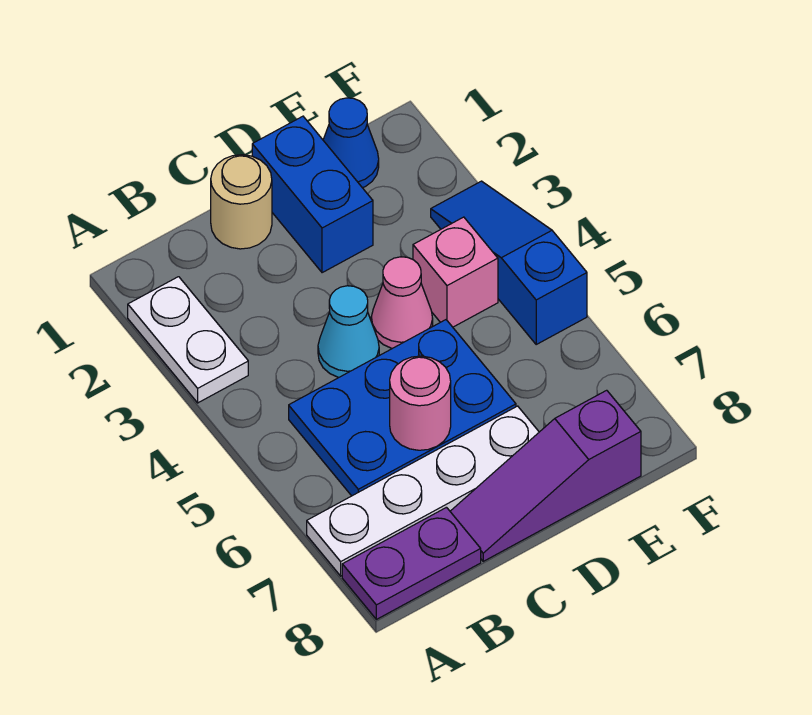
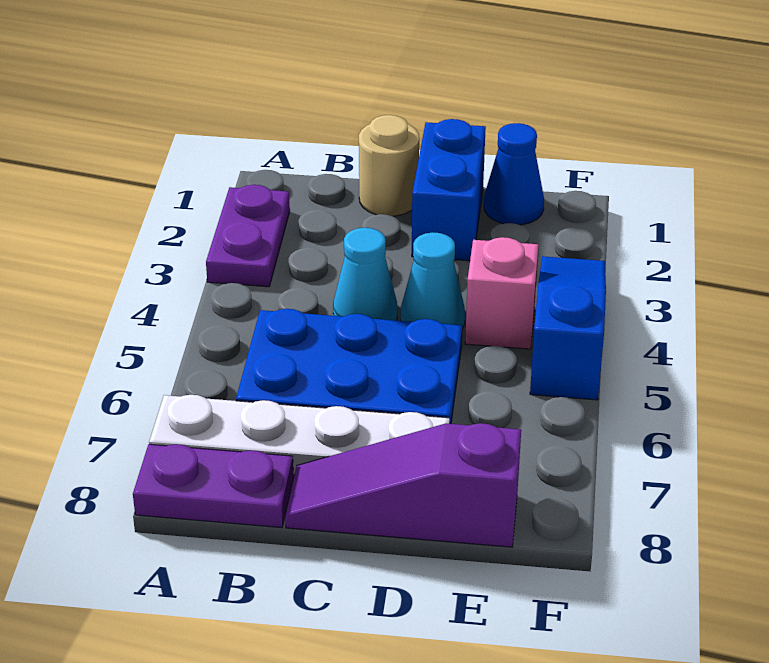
white 1x2 plate [128,277,248,403] -> purple 1x2 plate [206,185,290,287]
pink 1x1 round brick [390,356,451,450] -> none
pink 1x1 cone [371,257,433,348] -> cyan 1x1 cone [401,232,465,329]

